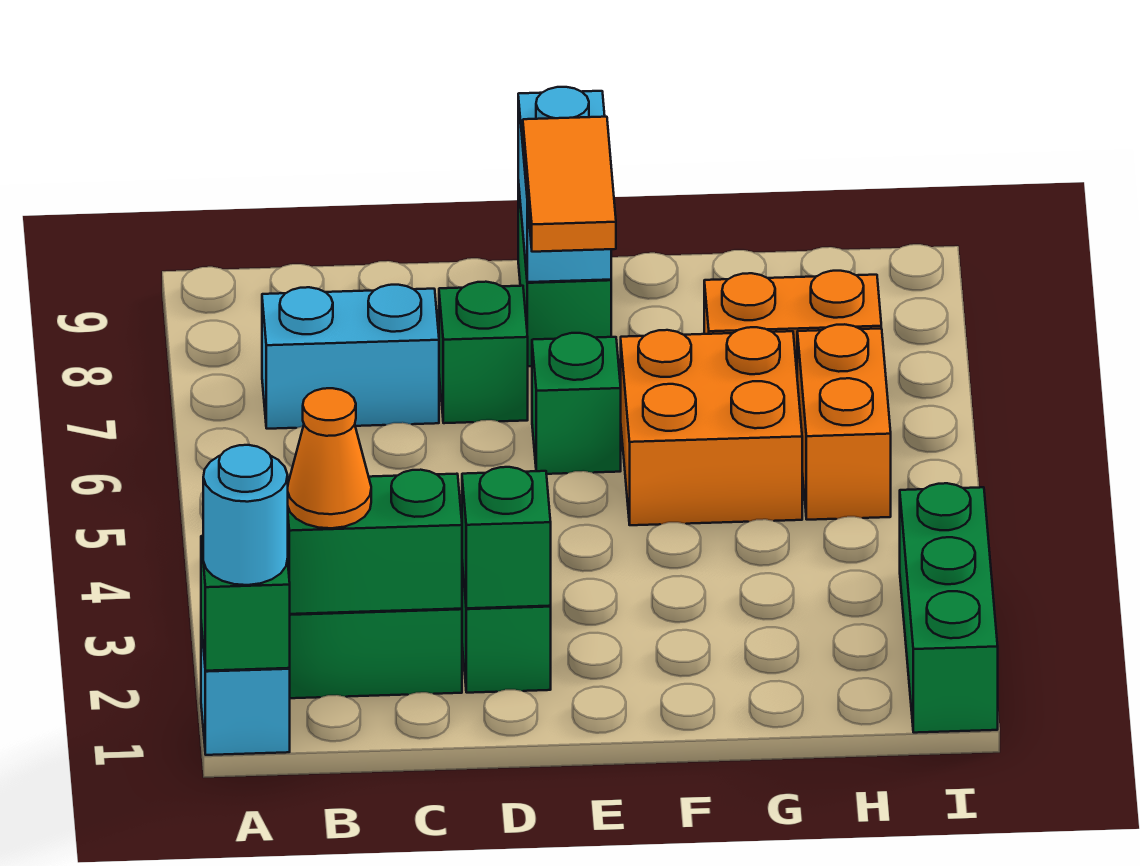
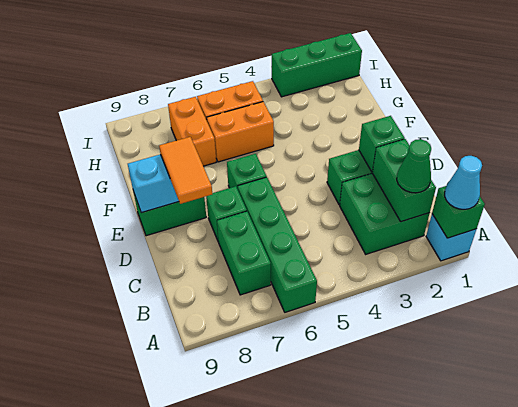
cyan 1x1 round brick [203,445,288,585] -> cyan 1x1 cone [445,156,482,209]
none -> green 1x4 brick [238,177,317,312]
orange 1x1 cone [288,388,371,528] -> green 1x1 cone [397,139,431,193]
cyan 1x2 brick [262,285,439,429] -> green 1x2 brick [217,211,271,295]
orange 1x2 tile [523,117,616,252] -> orange 1x2 tile turned to [159,137,212,204]
orange 2x2 brick [621,327,802,525] -> orange 1x2 brick [207,102,274,162]

